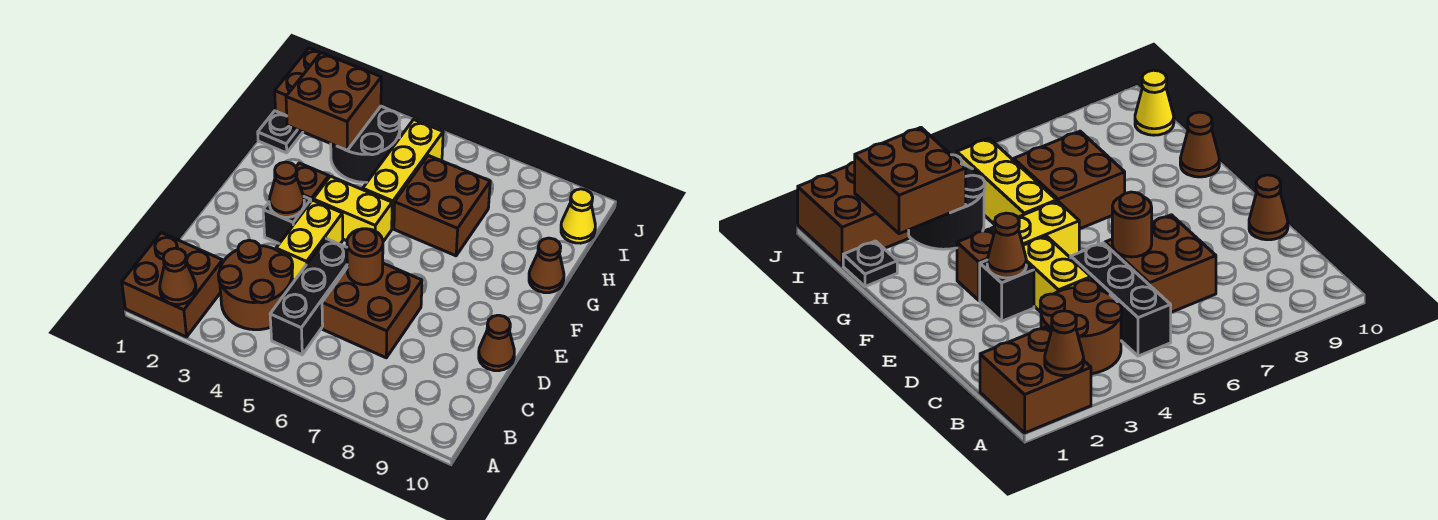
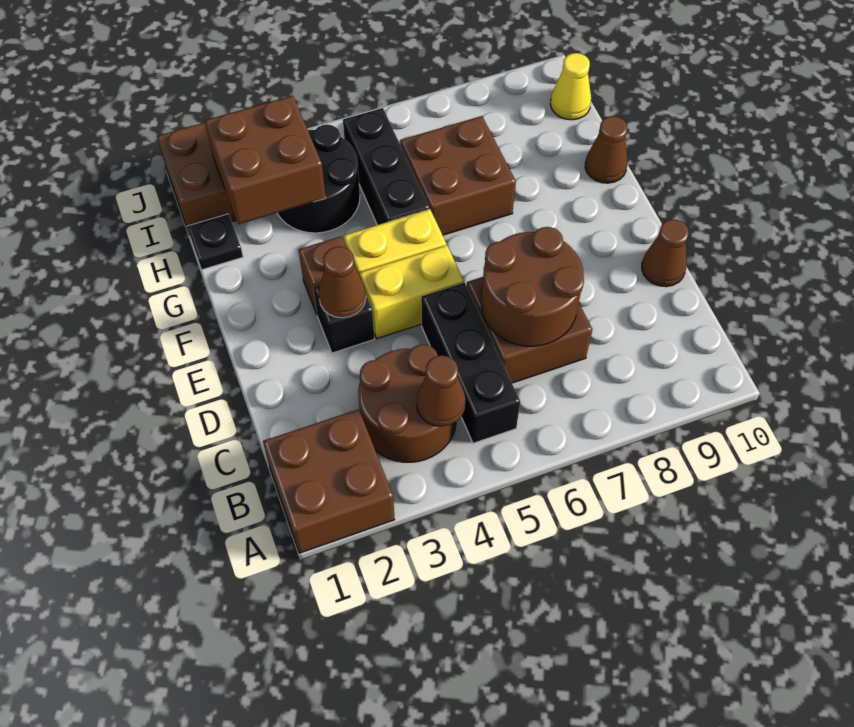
brown 1x1 cone [160,248,196,305] -> brown 1x1 cone moved to [417,355,466,426]
yellow 1x2 brick [276,200,343,282] -> yellow 1x2 brick turned to [359,245,464,339]
brown 1x1 round brick [347,229,383,285] -> brown 2x2 round brick [481,227,584,346]
yellow 1x3 brick [363,120,443,229] -> black 1x3 brick [343,108,429,225]

